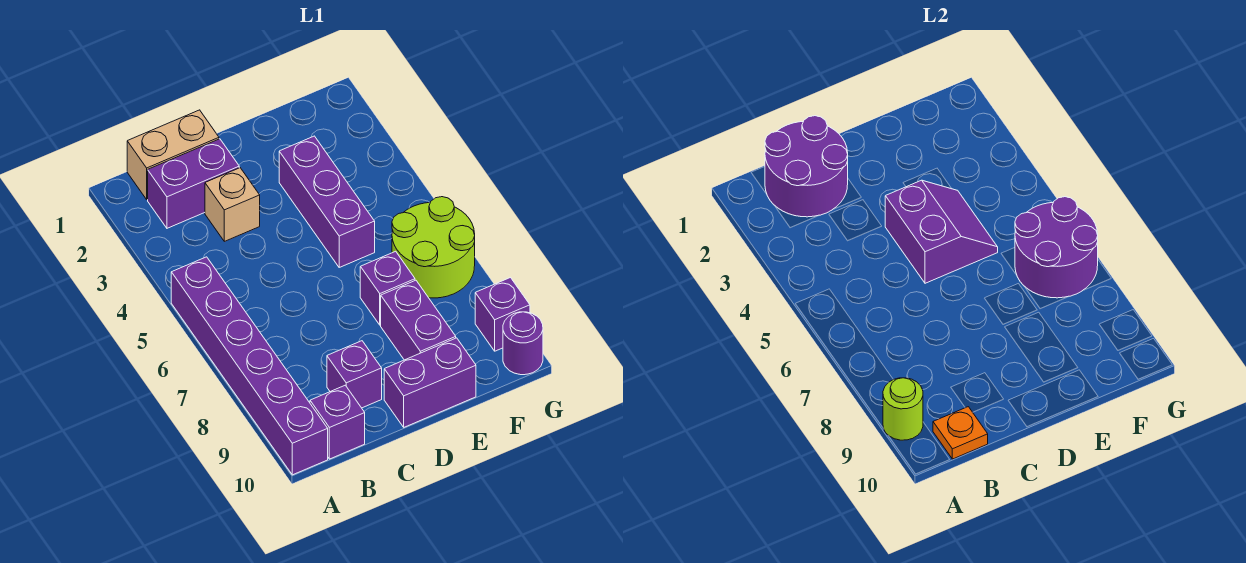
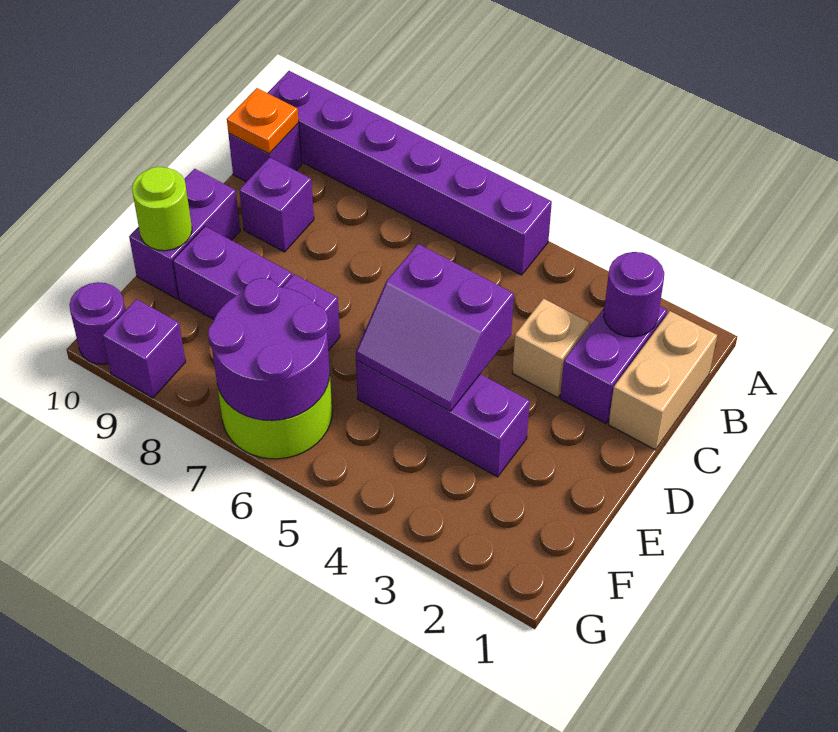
lime 1x1 round brick [883,378,923,440] -> lime 1x1 round brick moved to [132,167,192,251]
purple 2x2 round brick [765,116,848,217] -> purple 1x1 round brick [604,252,664,337]

